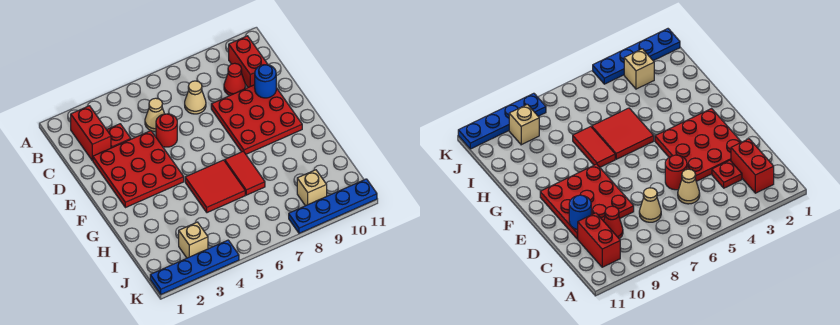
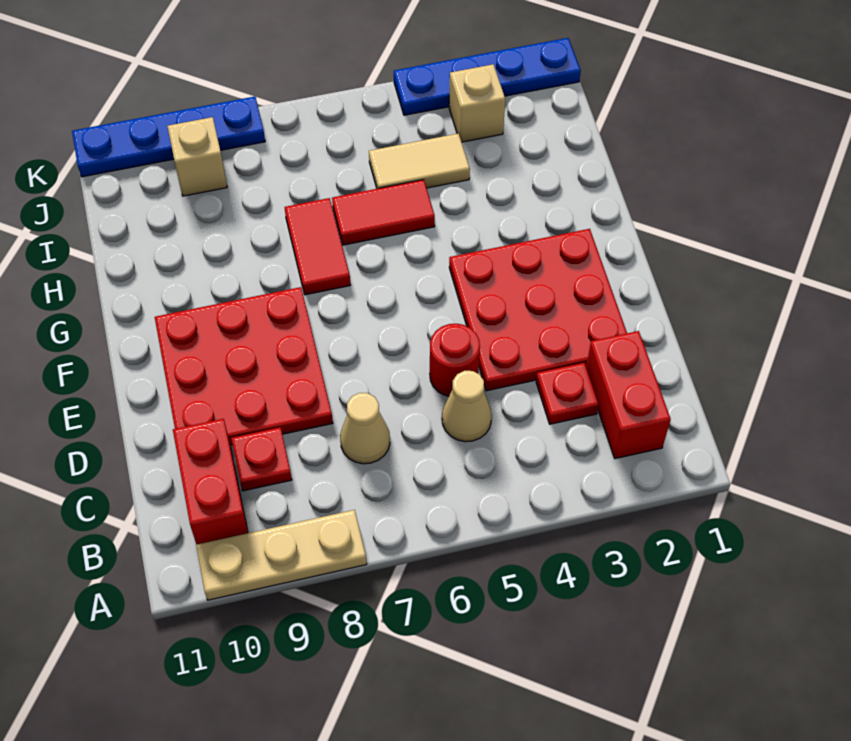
none -> tan 1x3 plate [196,510,367,600]
red 1x1 cone [224,63,245,96] -> red 1x1 plate [231,428,292,491]
blue 1x1 round brick [255,65,276,98] -> none
red 2x2 tile [185,160,245,213] -> red 1x2 tile [332,180,435,245]
none -> tan 1x2 tile [369,134,470,189]

